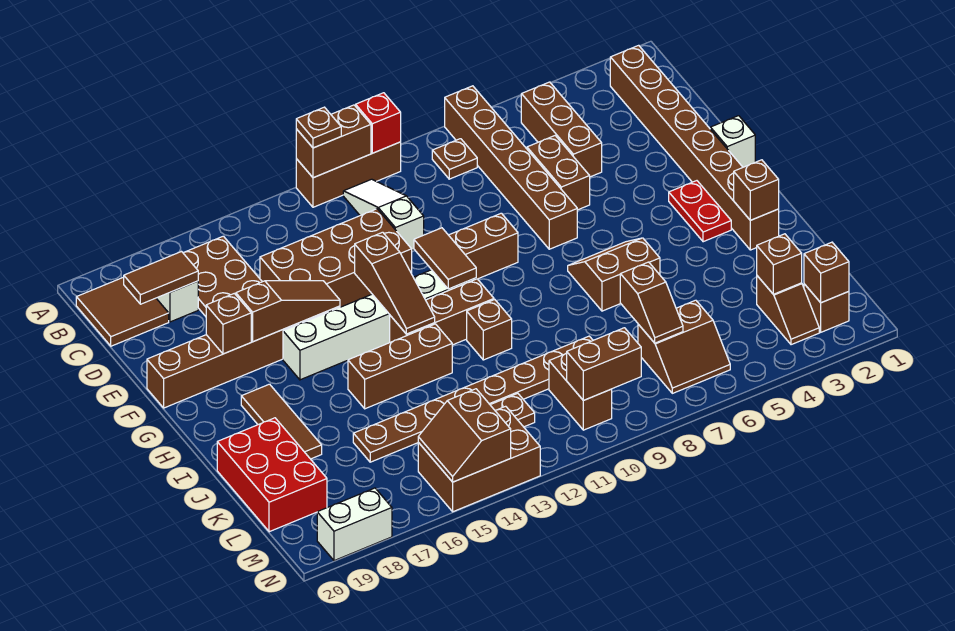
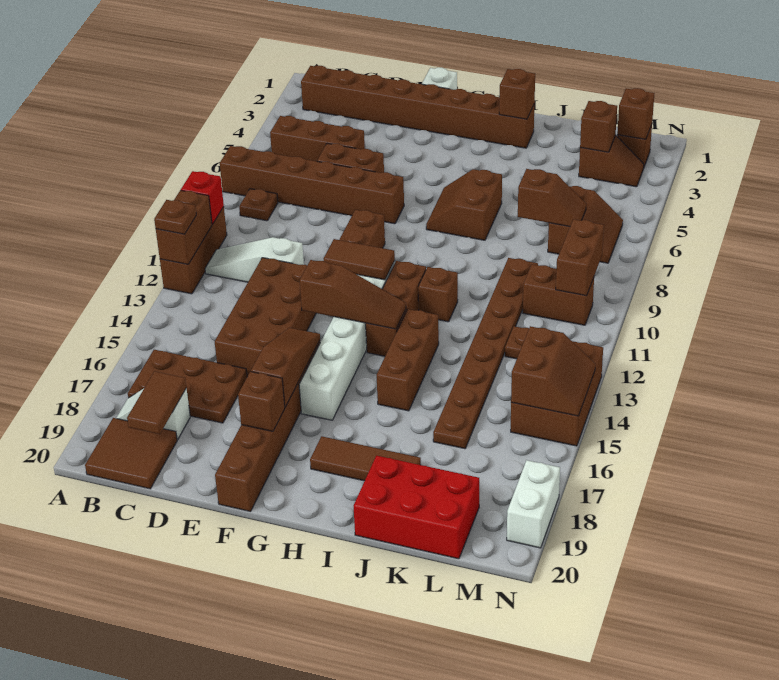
red 1x2 plate [669,181,731,242] -> none
brown 2x2 slope [418,389,511,482] -> brown 2x2 slope turned to [511,326,595,416]

